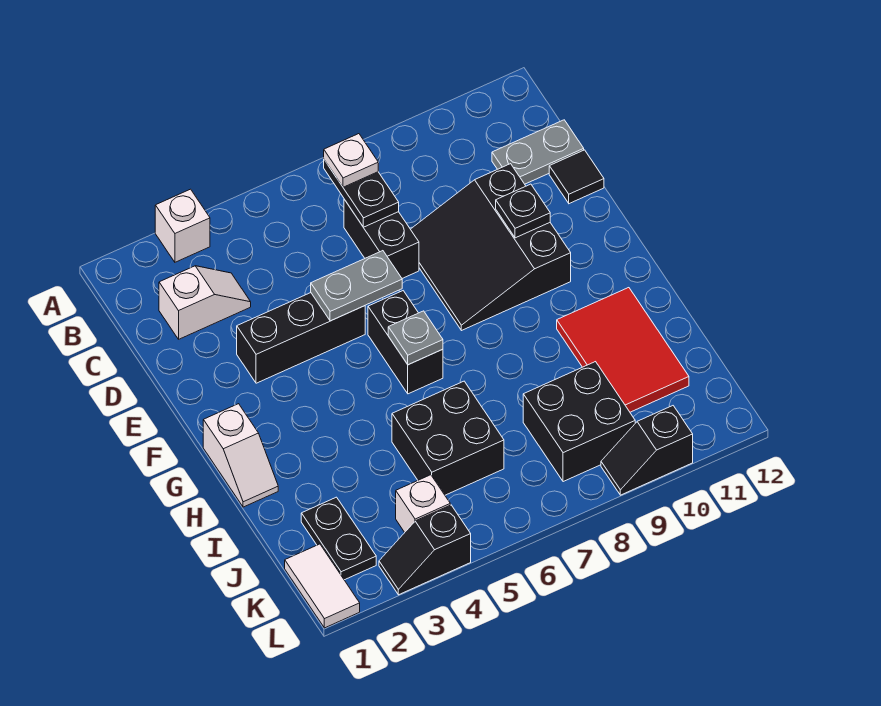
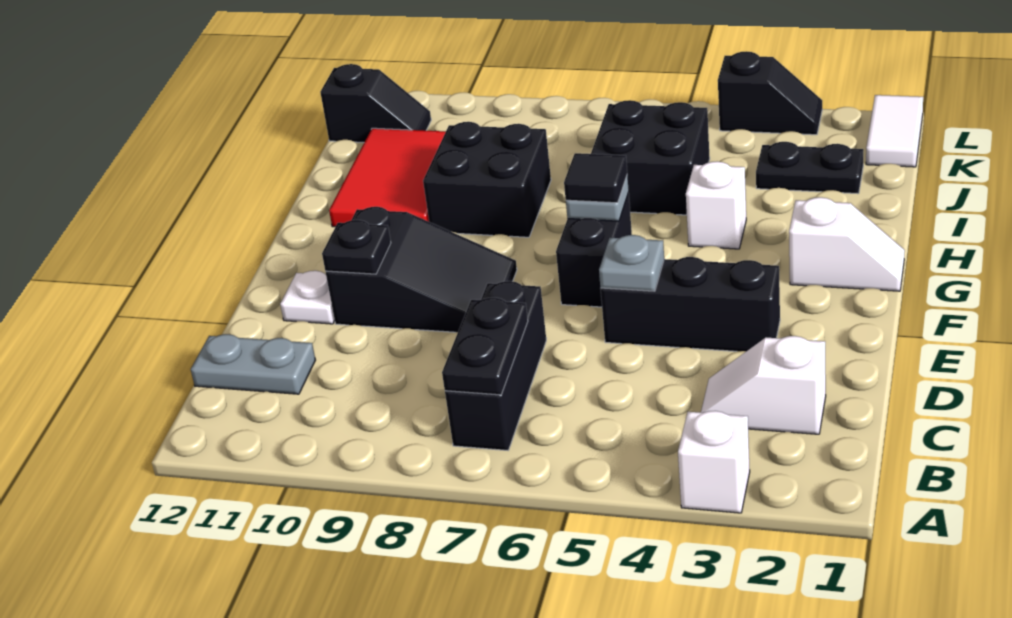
white 1x1 plate [324,134,378,187] -> white 1x1 plate moved to [280,271,335,324]
black 1x2 brick [344,199,419,278] -> black 1x3 brick [445,281,546,450]
black 3x3 slope [411,164,571,331] -> black 2x3 slope [326,207,517,332]
black 1x1 tile [549,150,604,204] -> black 1x1 tile moved to [564,153,627,203]
grey 1x2 plate [311,251,402,321] -> grey 1x1 plate [599,235,664,291]
white 1x2 slope [203,404,278,507] -> white 1x2 slope turned to [789,197,905,291]
black 1x2 plate [301,497,376,580] -> black 1x2 plate turned to [756,142,863,194]
black 2x2 brick [523,362,635,482] -> black 2x2 brick moved to [423,122,551,237]
white 1x1 brick [396,475,450,532] -> white 1x1 brick moved to [686,161,746,249]
black 1x2 slope [601,406,693,495] -> black 1x2 slope moved to [320,64,431,142]

